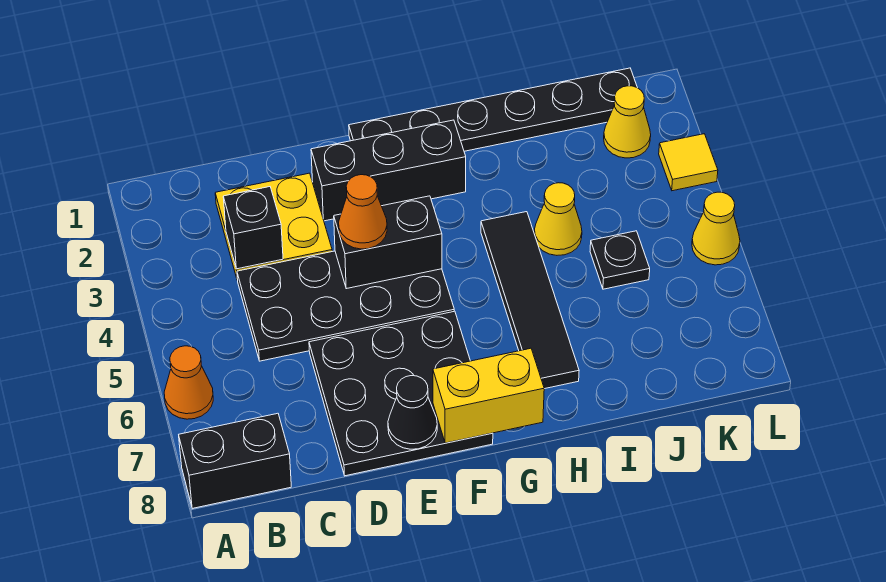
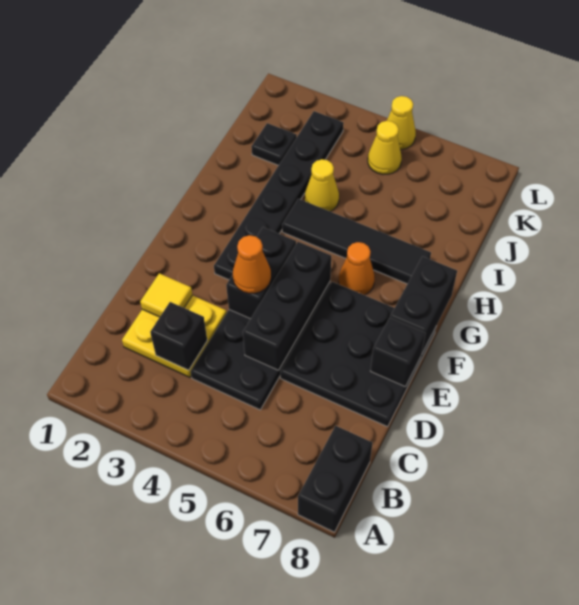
orange 1x1 cone [164,346,213,419] -> orange 1x1 cone moved to [339,242,375,295]
black 1x3 brick [311,120,466,221] -> black 1x3 brick moved to [243,242,331,370]
black 1x1 cone [388,376,437,449] -> black 1x1 brick [371,318,425,387]
black 1x6 plate [349,68,637,151] -> black 1x6 plate moved to [214,111,344,280]
yellow 1x2 brick [433,348,544,443] -> black 1x2 brick [390,256,457,355]
black 1x1 plate [590,231,650,289] -> black 1x1 plate moved to [251,123,297,165]
yellow 1x1 cone [604,86,651,158] -> yellow 1x1 cone moved to [368,121,402,175]
yellow 1x1 tile [659,134,718,191] -> yellow 1x1 tile moved to [140,273,192,317]

